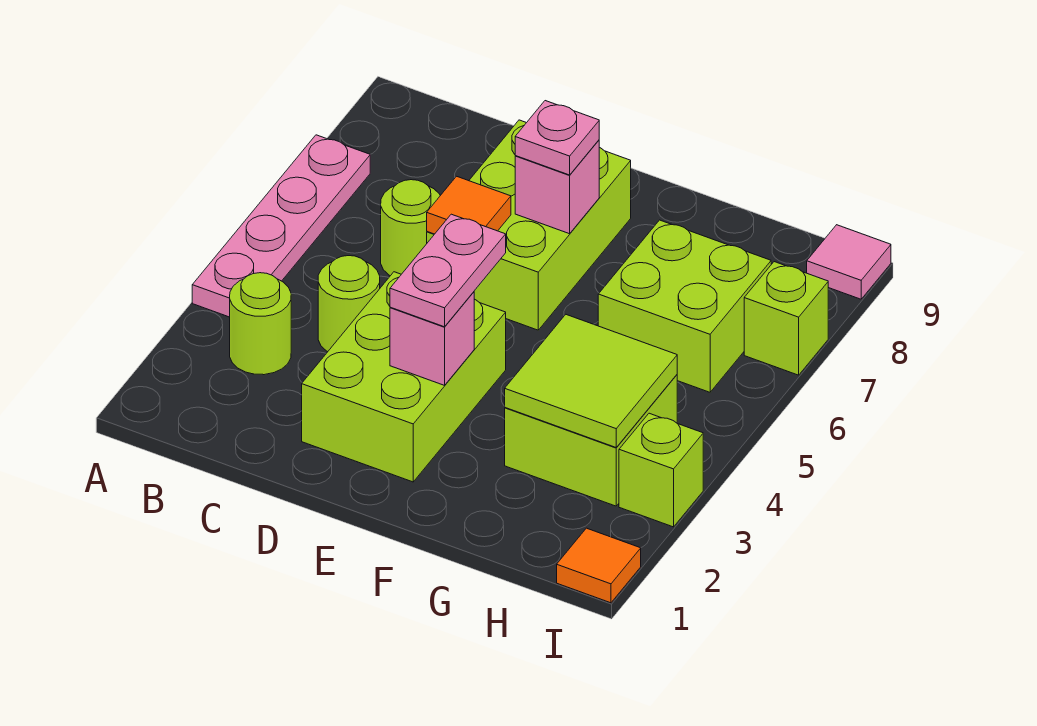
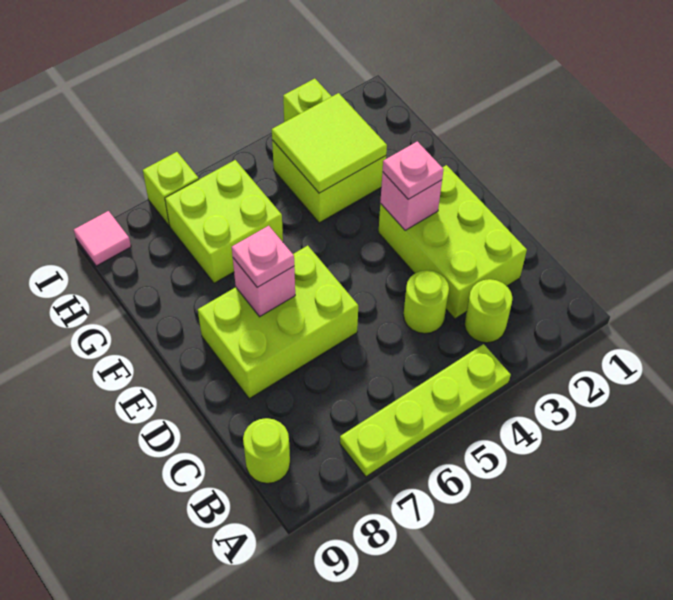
pink 1x4 plate [192,135,370,317] -> lime 1x4 plate [340,344,511,477]
lime 1x1 round brick [381,180,440,276] -> lime 1x1 round brick moved to [243,418,290,483]
lime 2x3 brick [302,272,506,482] -> lime 2x3 brick turned to [378,165,527,319]
orange 1x1 tile [427,176,511,234] -> none
pink 1x2 plate [390,214,506,327] -> pink 1x1 plate [383,141,444,199]
orange 1x1 tile [557,528,641,603] -> none

